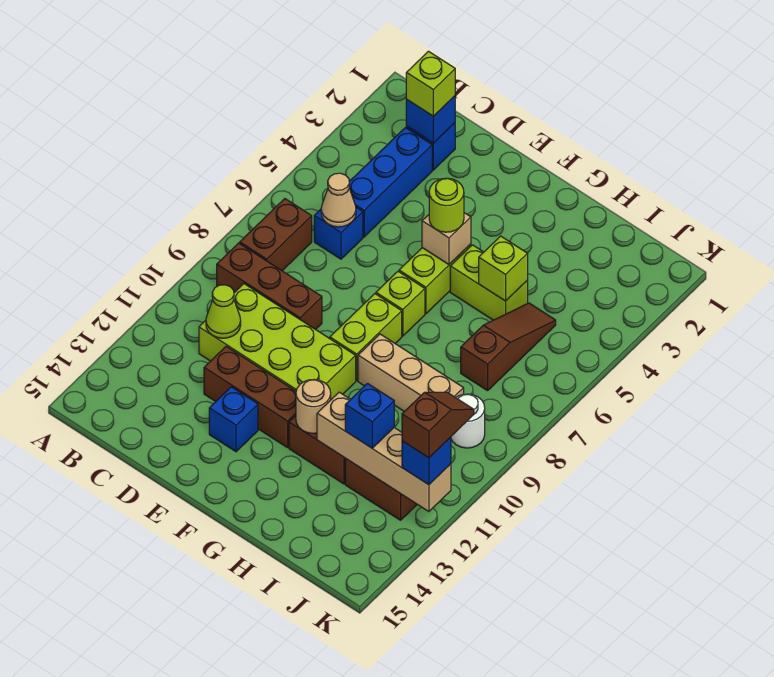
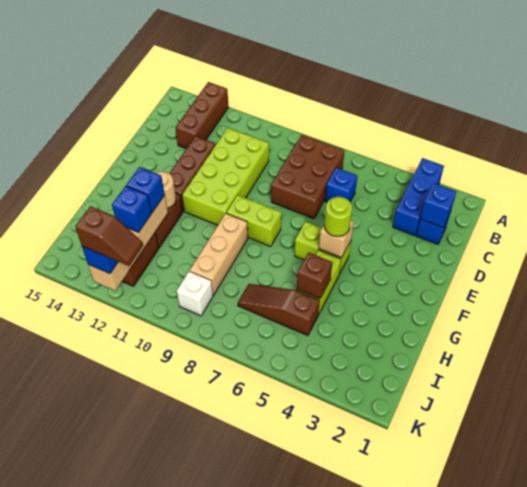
brown 1x2 brick [240,199,312,271] -> brown 2x3 brick [271,135,344,219]
brown 1x3 brick [217,243,322,330] -> brown 1x3 brick moved to [176,82,229,149]
lime 1x1 brick [406,51,455,116] -> none
blue 1x3 brick [349,128,432,237] -> blue 1x3 brick turned to [393,158,444,236]
tan 1x1 cone [321,173,356,227] -> none
lime 1x1 cone [206,285,241,338] -> none
blue 1x1 brick [209,387,258,452] -> blue 1x1 brick moved to [126,167,165,213]
lime 1x1 brick [376,272,425,336] -> none
lime 1x1 brick [479,236,528,301] -> brown 1x1 brick [297,253,332,299]
brown 1x3 slope [461,303,556,391] -> brown 1x3 slope turned to [238,284,320,336]
white 1x1 round brick [451,394,485,448] -> white 1x1 brick [177,271,213,316]

